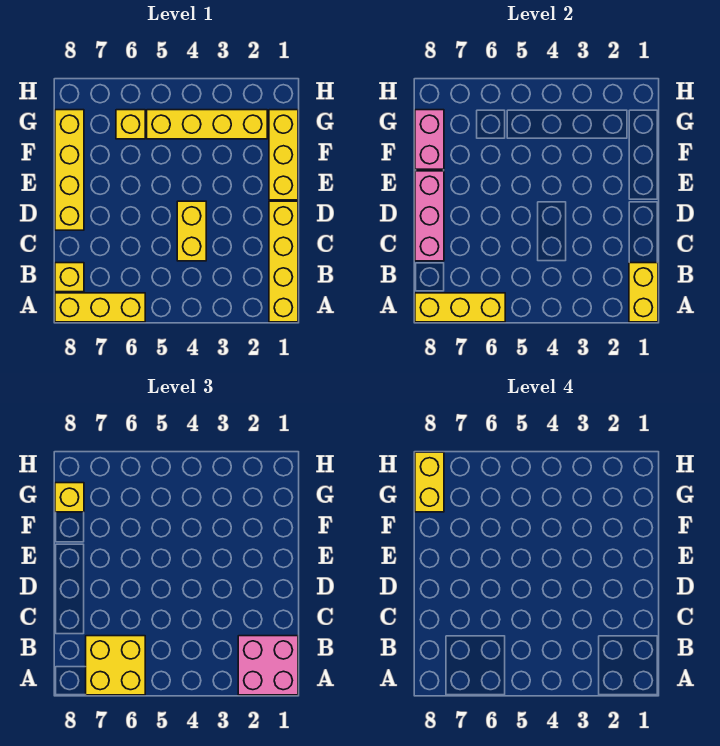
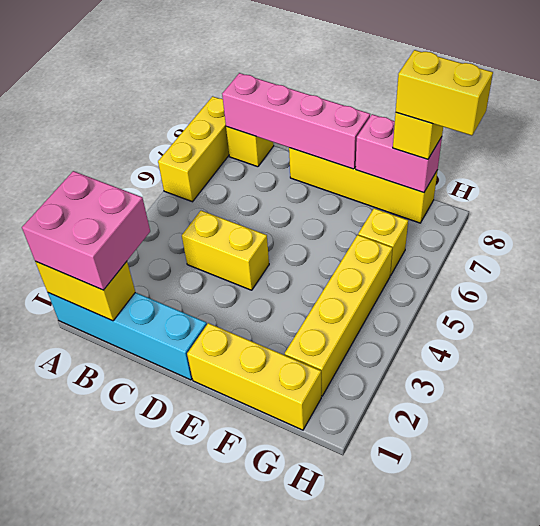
yellow 1x4 brick [269,201,298,322] -> cyan 1x4 brick [48,292,207,380]
yellow 1x3 brick [415,293,505,322] -> none
yellow 2x2 brick [86,636,145,695] -> none
pink 1x3 brick [415,171,444,261] -> pink 1x4 brick [222,73,370,169]

